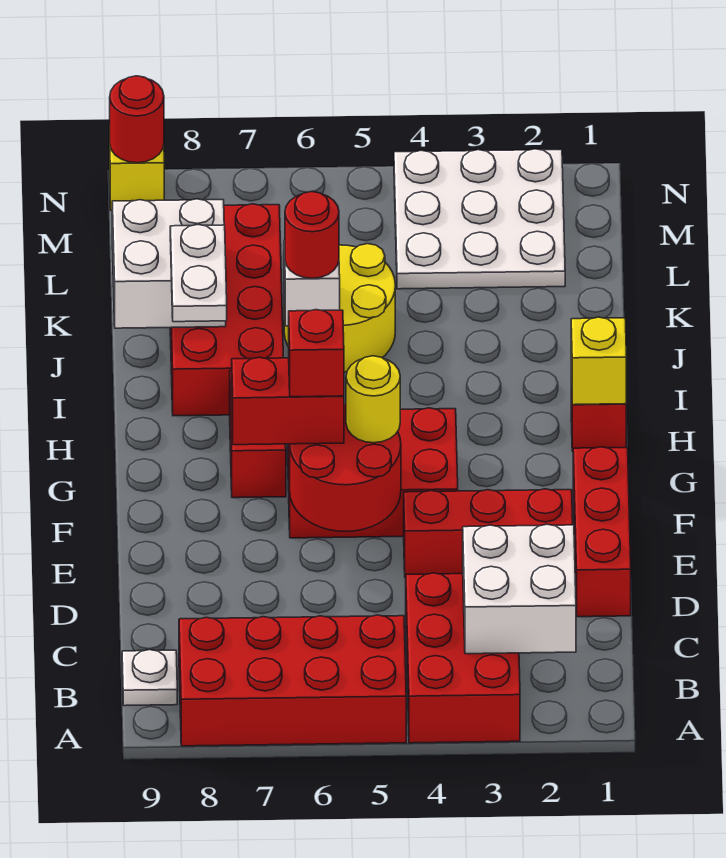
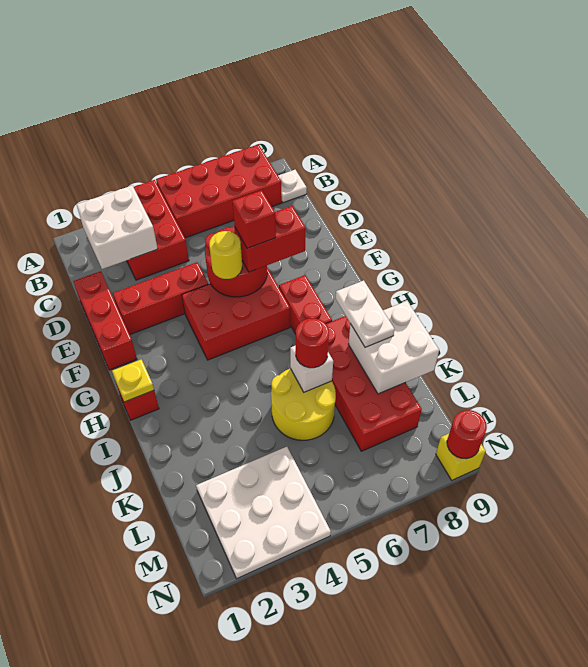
yellow 1x1 brick [571,317,626,405] -> yellow 1x1 plate [112,359,154,402]

